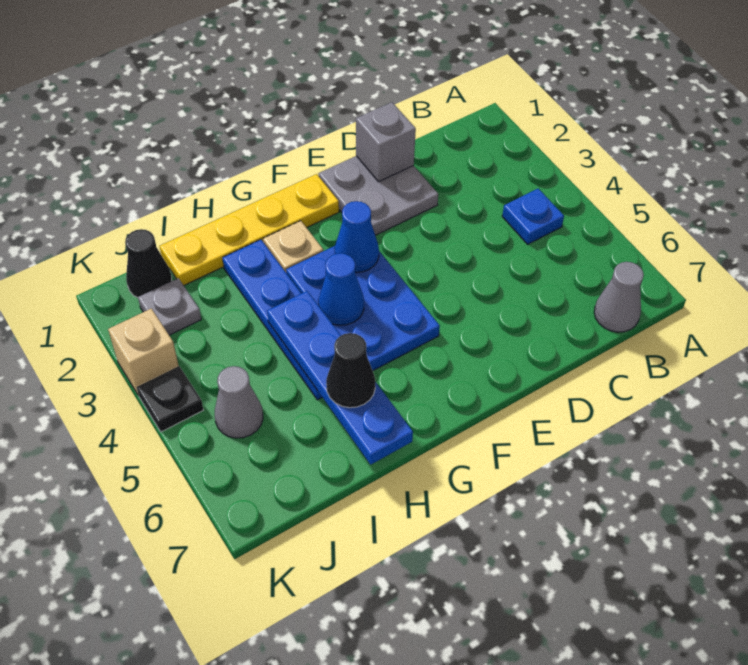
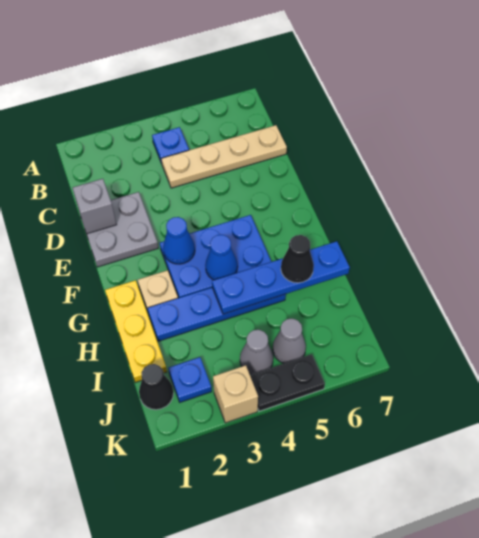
grey 1x1 cone [594,262,644,332] -> grey 1x1 cone moved to [240,330,273,375]
none -> tan 1x4 plate [161,125,287,188]
yellow 1x4 plate [160,174,339,285] -> yellow 1x3 plate [105,280,167,383]
grey 1x1 plate [138,278,201,335] -> blue 1x1 plate [168,357,212,402]
black 1x1 plate [137,366,203,432] -> black 1x2 plate [250,354,325,411]

